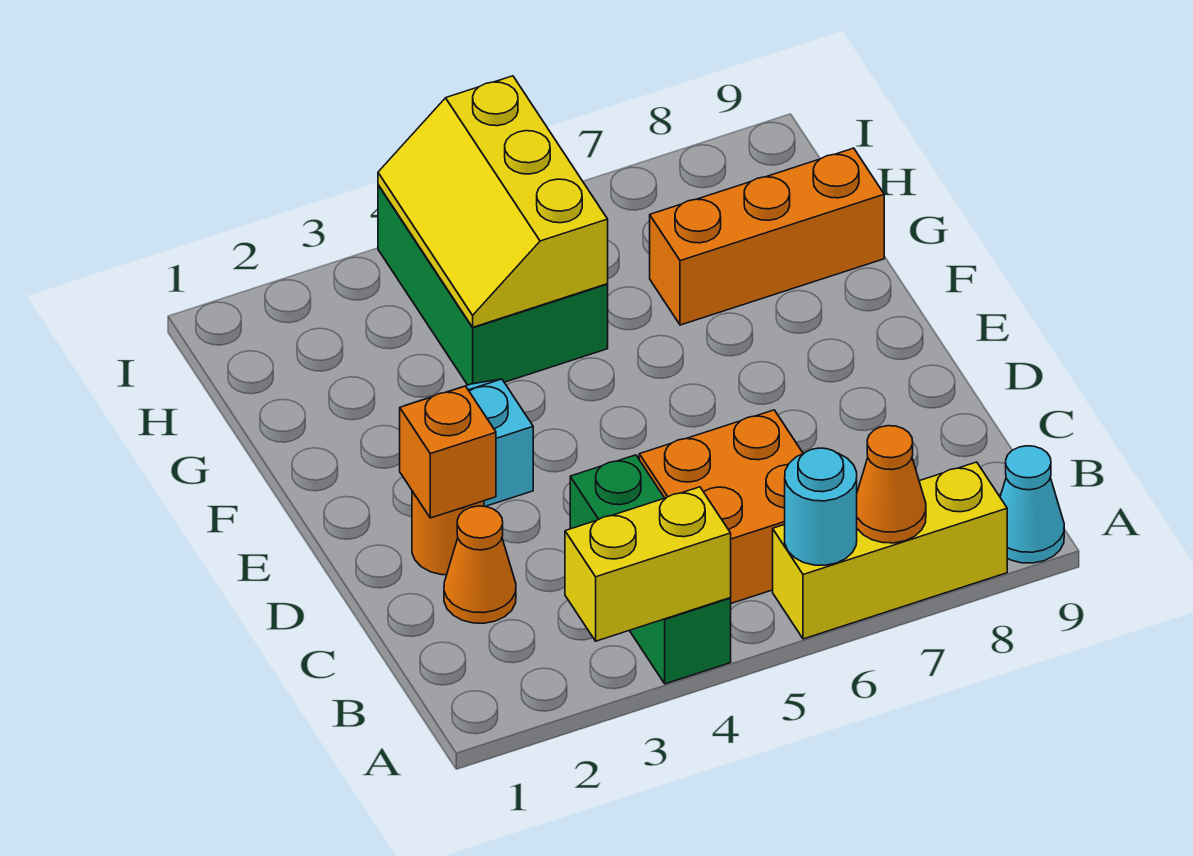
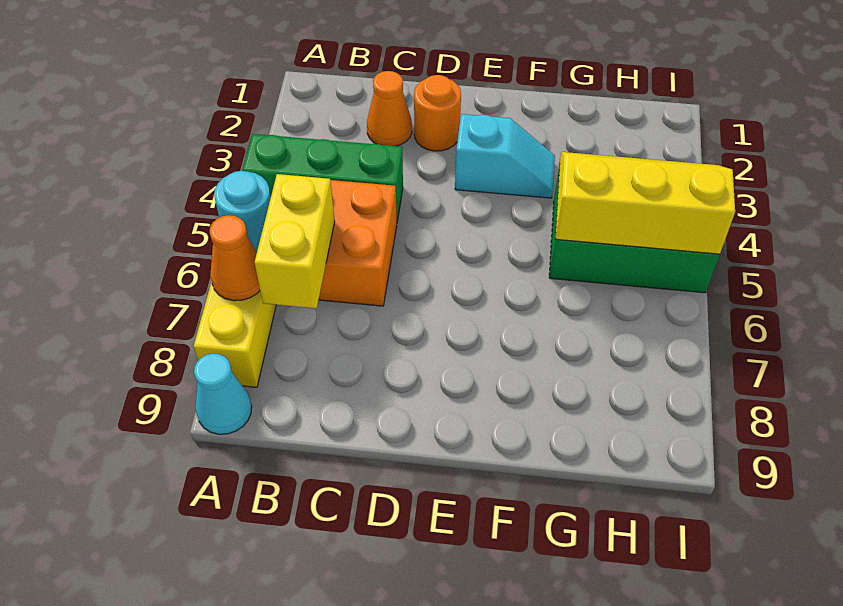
yellow 1x2 brick [565,487,731,641] -> yellow 1x2 brick moved to [254,174,335,308]
orange 1x1 brick [400,386,496,518] -> none
orange 1x3 brick [650,148,884,325] -> none

